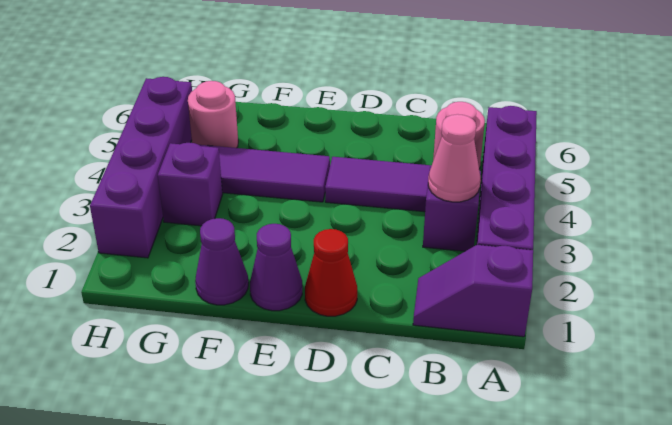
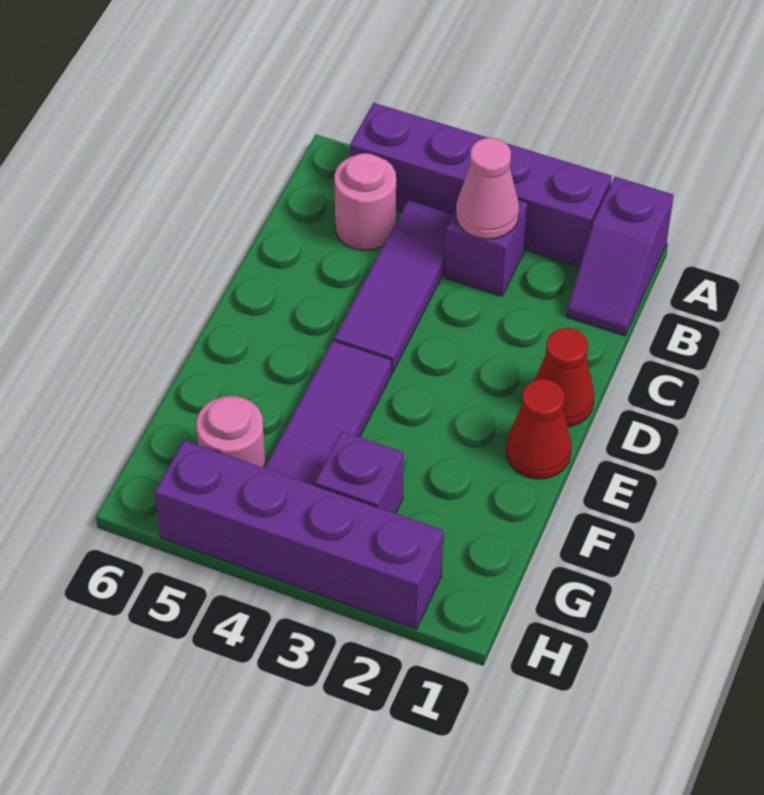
purple 1x1 cone [250,224,302,311] -> red 1x1 cone [506,379,572,479]
purple 1x1 cone [195,218,248,305] -> none

